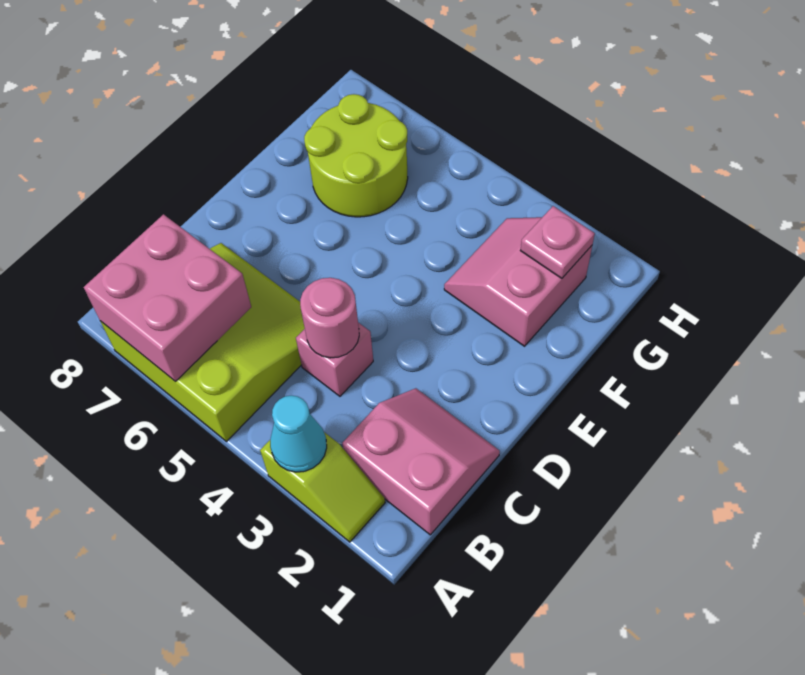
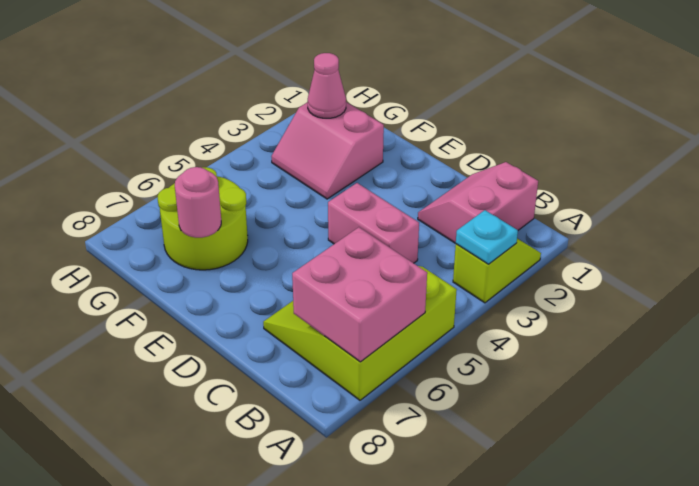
cyan 1x1 cone [270,395,327,472] -> cyan 1x1 plate [456,210,518,264]
pink 1x1 brick [296,323,373,396] -> pink 1x2 brick [328,183,419,263]
pink 1x1 round brick [300,278,359,358] -> pink 1x1 round brick moved to [175,167,221,238]
pink 1x1 plate [521,206,595,278] -> pink 1x1 cone [308,53,346,118]

